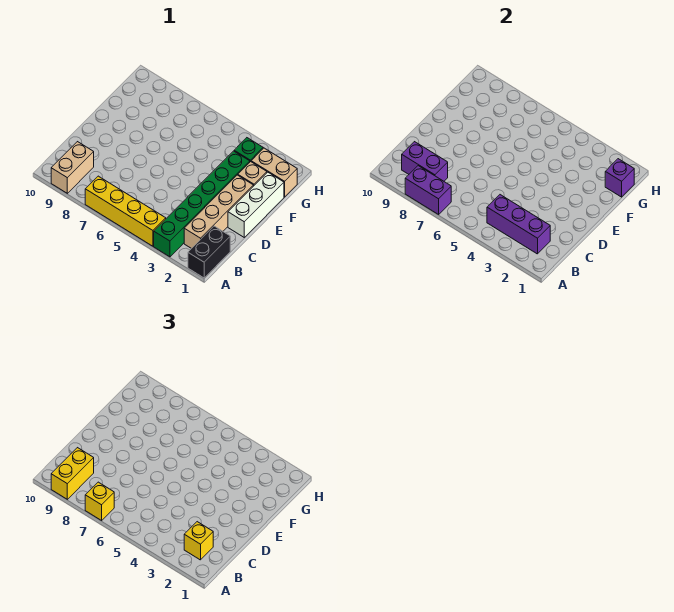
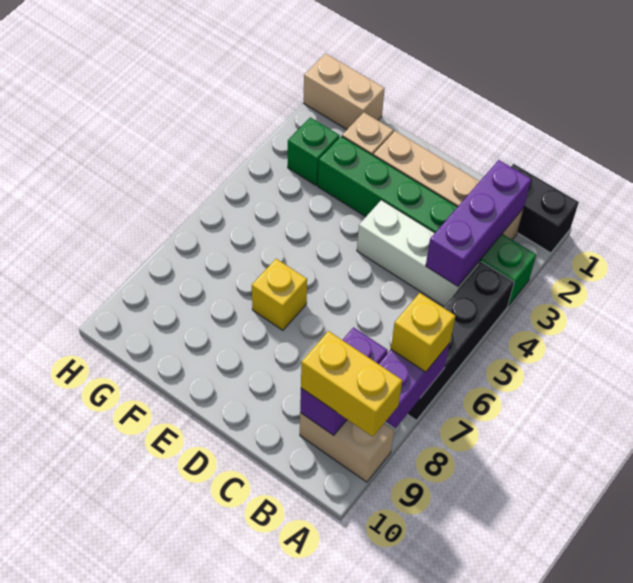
yellow 1x4 brick [85,176,166,246] -> black 1x4 brick [408,262,514,420]
yellow 1x1 brick [184,522,213,560] -> yellow 1x1 brick moved to [252,259,307,330]
white 1x3 brick [228,172,284,237] -> white 1x3 brick moved to [357,200,480,306]
tan 1x2 brick [251,148,297,197] -> tan 1x2 brick turned to [303,53,385,129]
purple 1x1 brick [605,159,634,197] -> none

